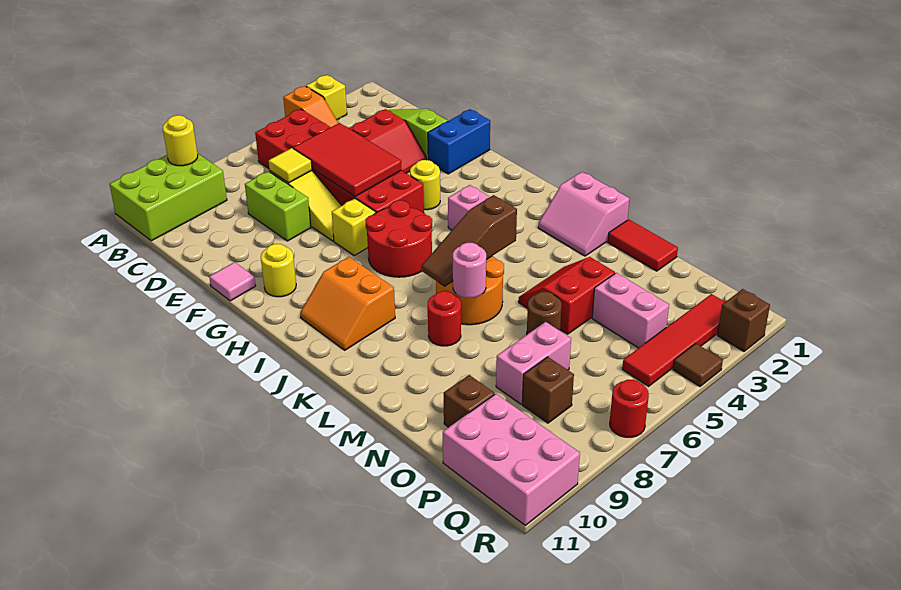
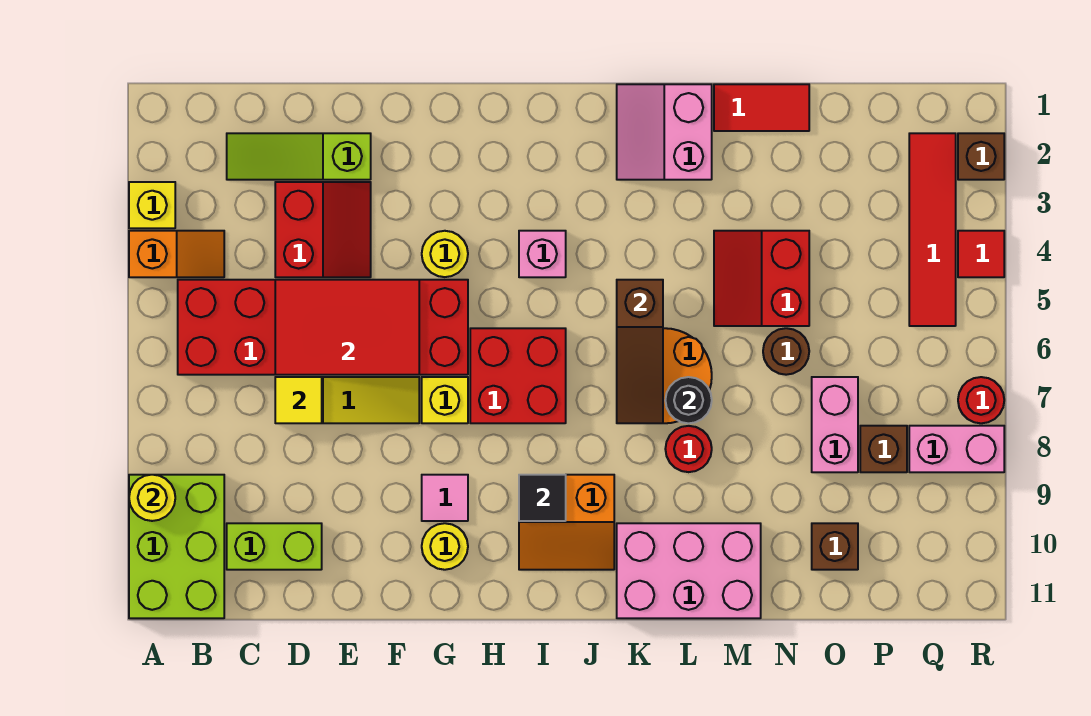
lime 1x2 brick [245,171,311,241] -> lime 1x2 brick moved to [227,523,322,570]
blue 1x2 brick [428,109,490,174] -> none
pink 1x1 tile [209,262,256,301] -> pink 1x1 tile moved to [422,475,468,521]
red 2x2 round brick [366,200,432,277] -> red 2x2 brick [470,328,566,423]
none -> black 1x1 tile [519,475,566,521]
pink 2x2 slope [538,172,629,256] -> pink 2x2 slope turned to [617,84,712,180]
pink 1x1 round brick [453,243,486,298] -> black 1x1 round brick [665,377,712,423]
pink 1x2 brick [592,273,669,348] -> pink 1x2 brick moved to [909,426,1004,472]
pink 2x3 brick [443,394,580,525] -> pink 2x3 brick moved to [617,523,761,618]
brown 1x1 tile [673,343,723,386] -> red 1x1 tile [958,231,1004,277]

